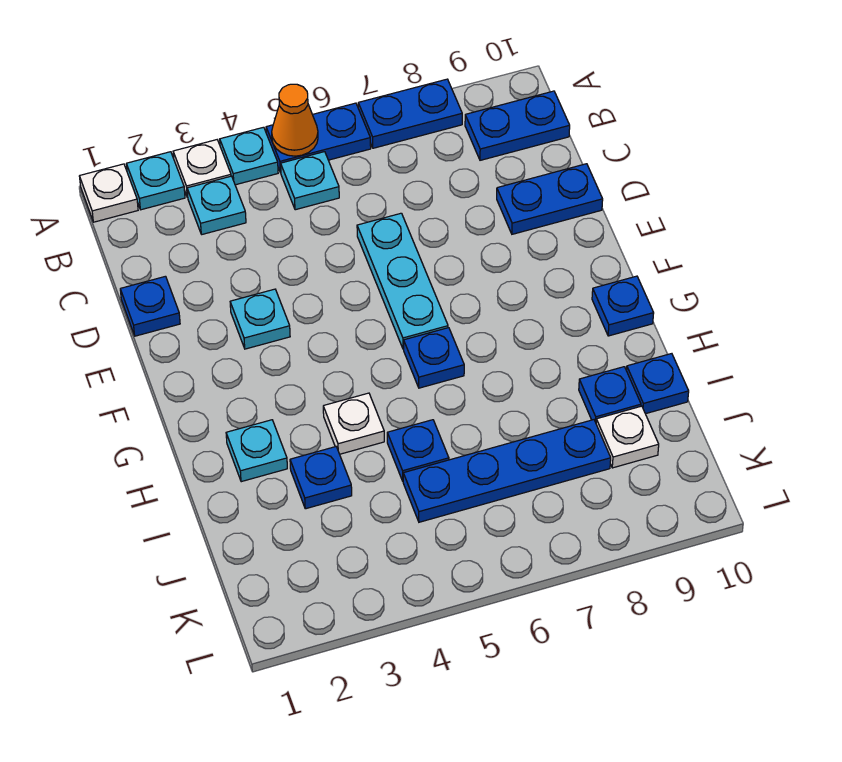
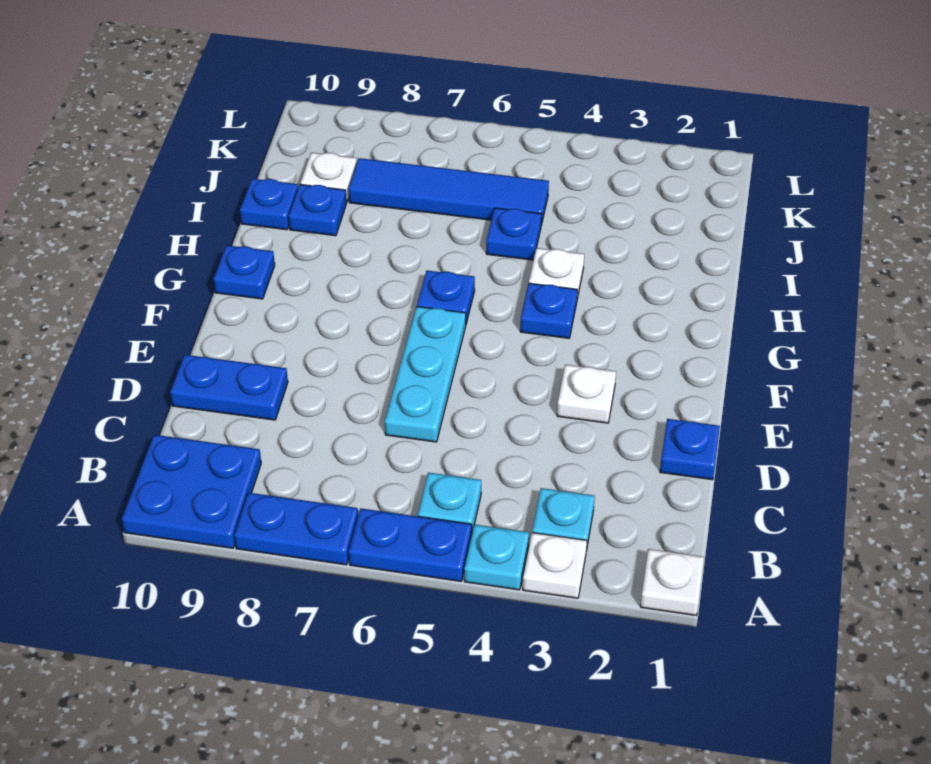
cyan 1x1 plate [126,152,185,210] -> none
orange 1x1 cone [272,84,318,156] -> none
blue 1x2 plate [465,91,570,160] -> blue 2x2 plate [122,435,261,548]
cyan 1x1 plate [230,289,290,349] -> white 1x1 plate [557,365,616,423]
cyan 1x1 plate [226,420,287,482] -> none
blue 1x1 plate [290,447,352,509] -> blue 1x1 plate moved to [520,283,577,338]
blue 1x4 plate [403,420,611,522] -> blue 1x4 tile [348,158,549,225]

